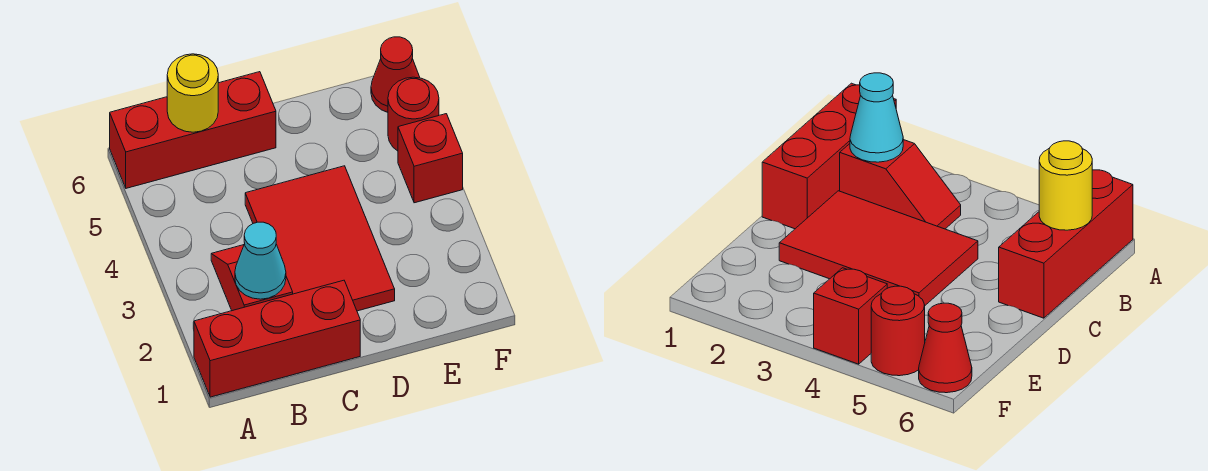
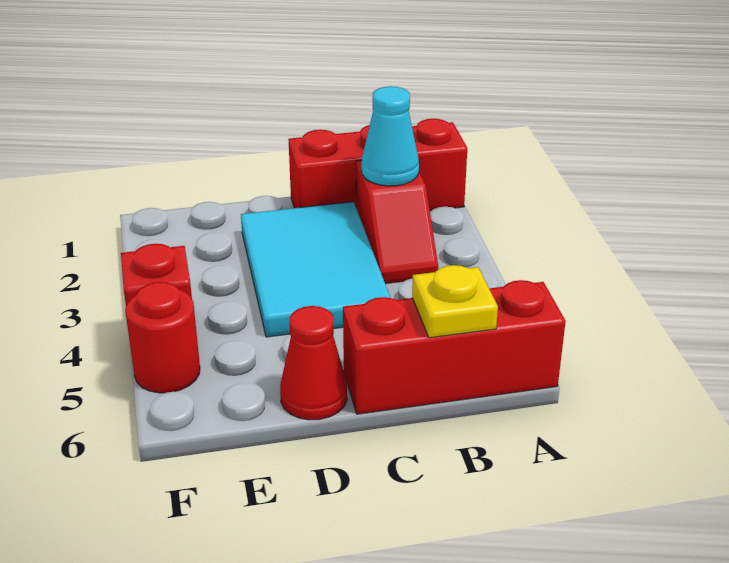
yellow 1x1 round brick [167,54,218,132] -> yellow 1x1 plate [412,265,498,338]
red 2x3 tile [245,166,395,311] -> cyan 2x3 tile [241,202,390,337]
red 1x1 cone [371,37,420,112] -> red 1x1 cone moved to [280,306,347,420]

